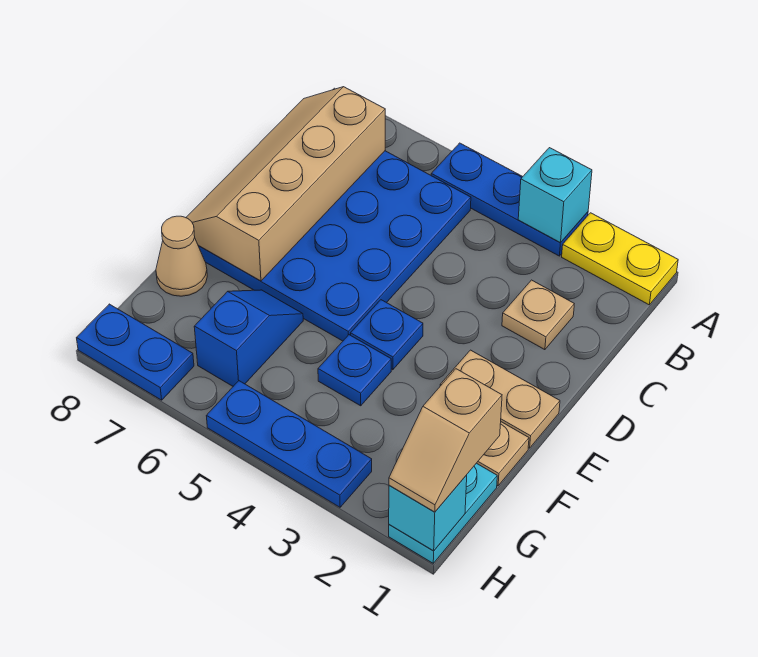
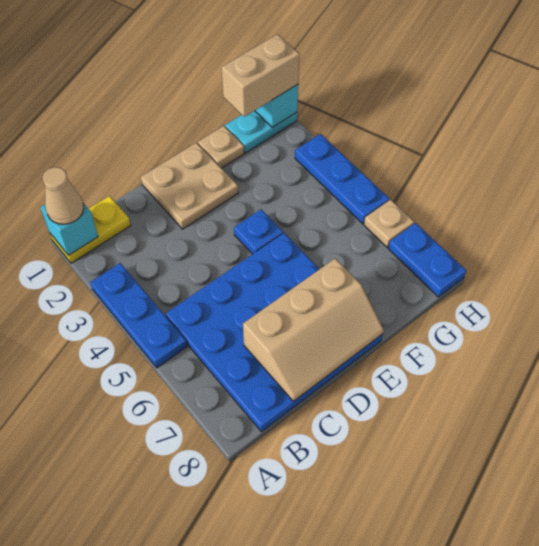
yellow 1x2 plate [562,213,678,305] -> yellow 1x2 plate turned to [50,196,131,263]
cyan 1x1 brick [518,148,592,243] -> cyan 1x1 brick moved to [40,203,98,256]
tan 2x4 slope [186,87,385,281] -> tan 2x3 slope [243,258,384,401]
tan 1x1 plate [502,280,574,350] -> tan 1x1 plate moved to [364,200,414,247]
tan 1x2 plate [440,350,560,448] -> tan 2x2 plate [141,143,238,229]
blue 1x1 plate [318,335,391,406] -> none
blue 1x2 slope [194,290,303,386] -> none
tan 1x1 cone [156,216,207,296] -> tan 1x1 cone moved to [42,167,84,224]
tan 1x2 slope [389,369,502,512] -> tan 1x2 brick [221,34,300,117]

